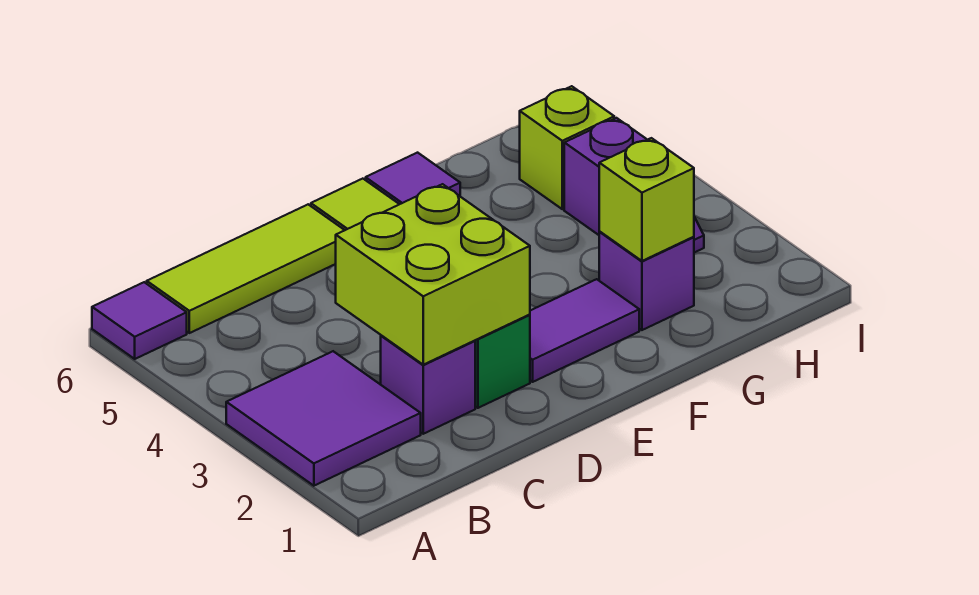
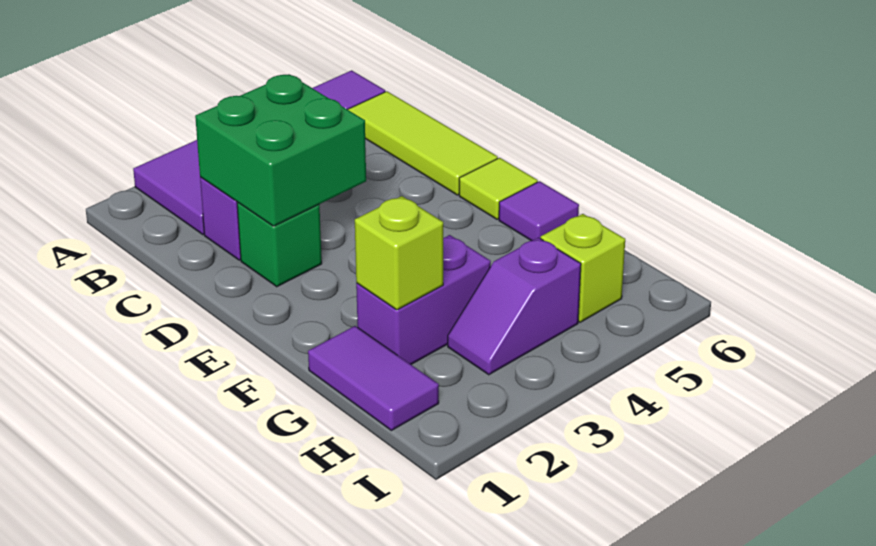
lime 2x2 brick [336,184,530,365] -> green 2x2 brick [195,74,366,226]
purple 1x2 tile [530,279,639,382] -> purple 1x2 tile moved to [308,326,439,431]
purple 1x1 brick [599,232,694,330] -> purple 1x2 brick [356,235,491,364]

